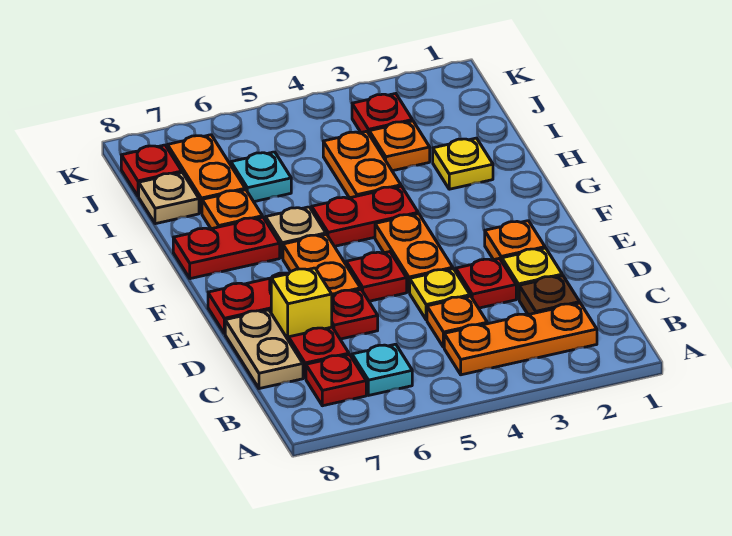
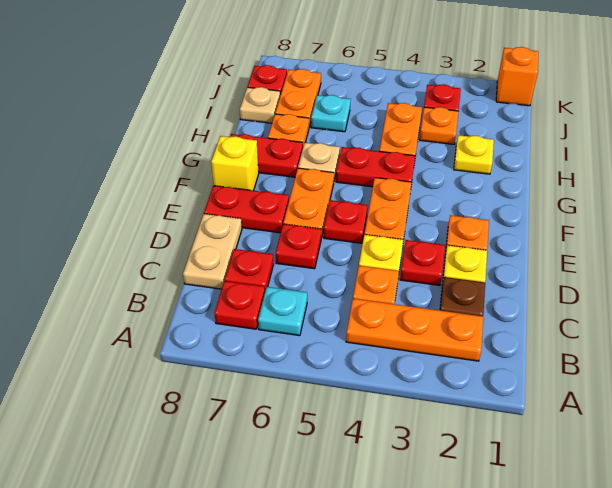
yellow 1x1 brick [271,268,332,341] -> yellow 1x1 brick moved to [211,136,259,191]
none -> orange 1x1 brick [496,47,538,106]

